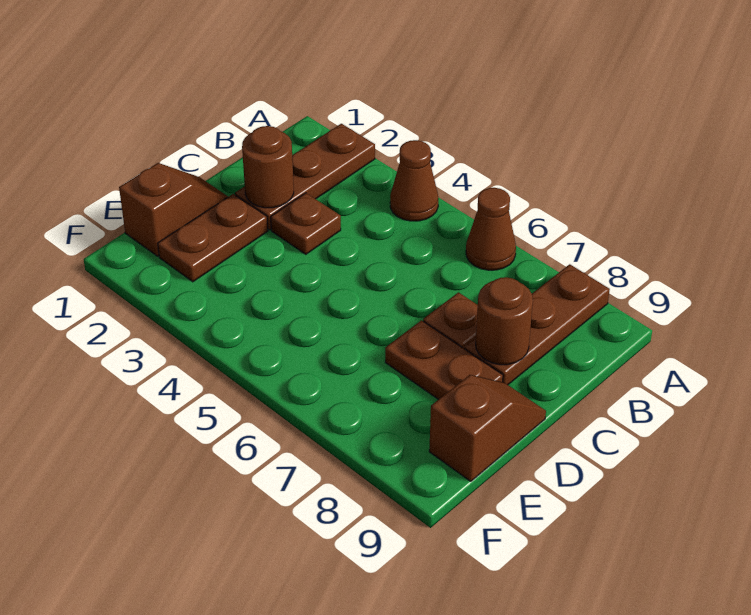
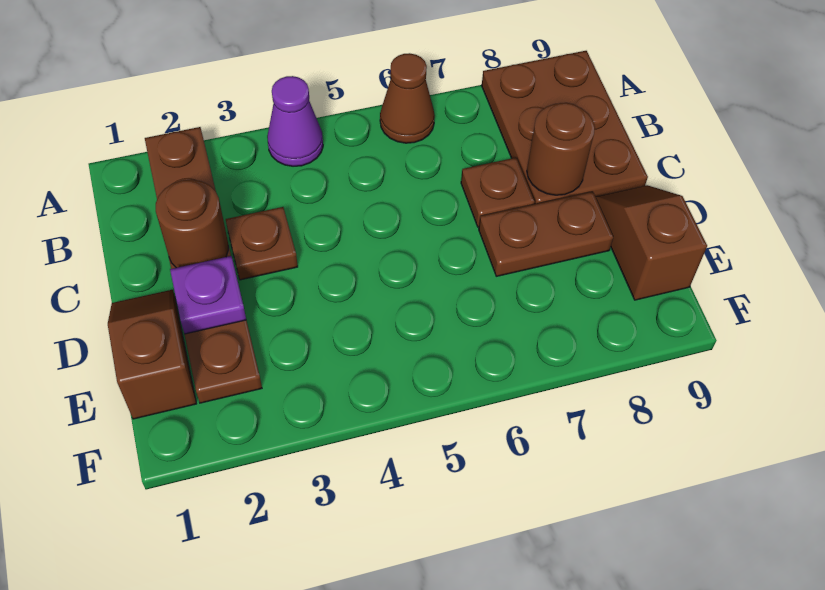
brown 1x1 cone [390,140,438,221] -> purple 1x1 cone [267,76,323,166]
brown 1x3 plate [464,264,610,385] -> brown 2x3 plate [482,51,648,204]
none -> purple 1x1 plate [170,256,246,334]

